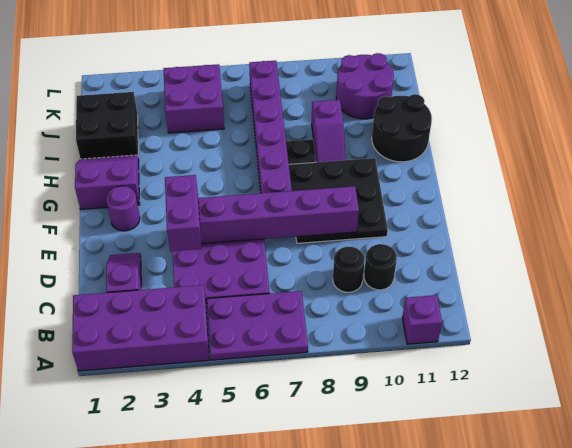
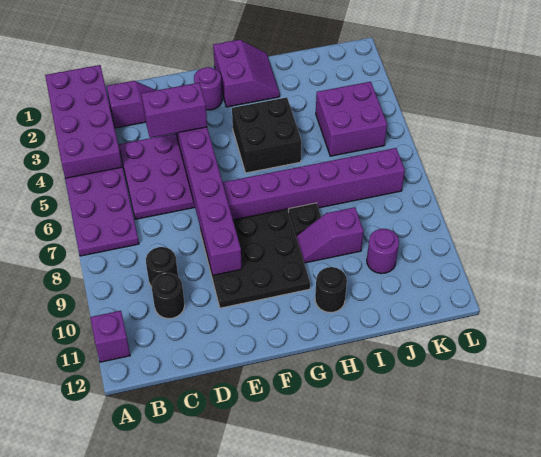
black 2x2 round brick [372,94,432,162] -> black 1x1 round brick [315,267,347,312]
black 2x2 brick [76,92,138,159] -> black 2x2 brick moved to [232,97,301,173]
purple 2x2 round brick [336,53,394,119] -> purple 1x1 round brick [367,229,399,274]

